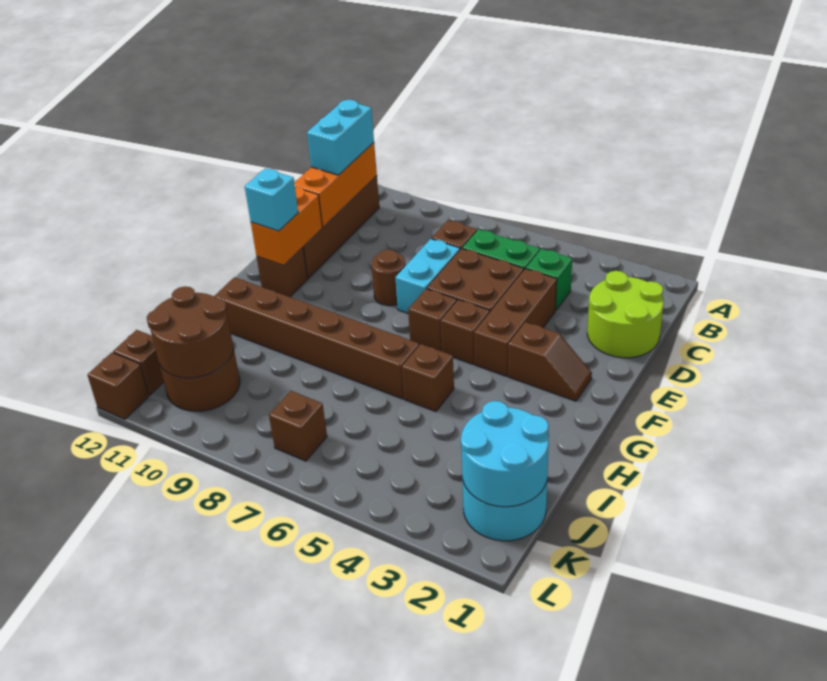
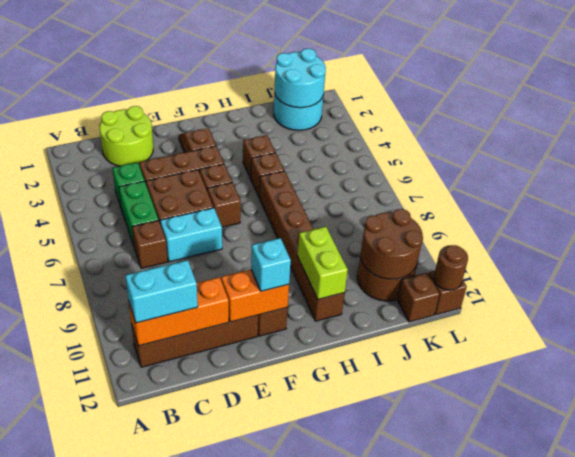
brown 1x1 round brick [371,250,405,306] -> brown 1x1 round brick moved to [434,245,468,290]
none -> lime 1x2 brick [298,227,348,299]
brown 1x1 brick [269,391,327,461] -> brown 1x1 brick moved to [243,135,275,179]

